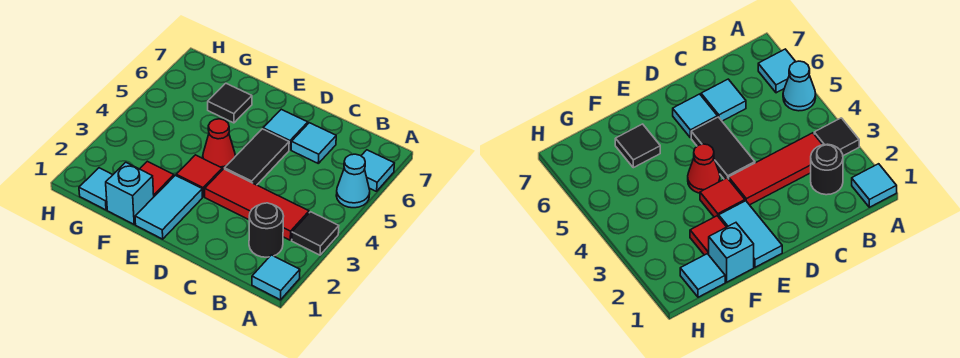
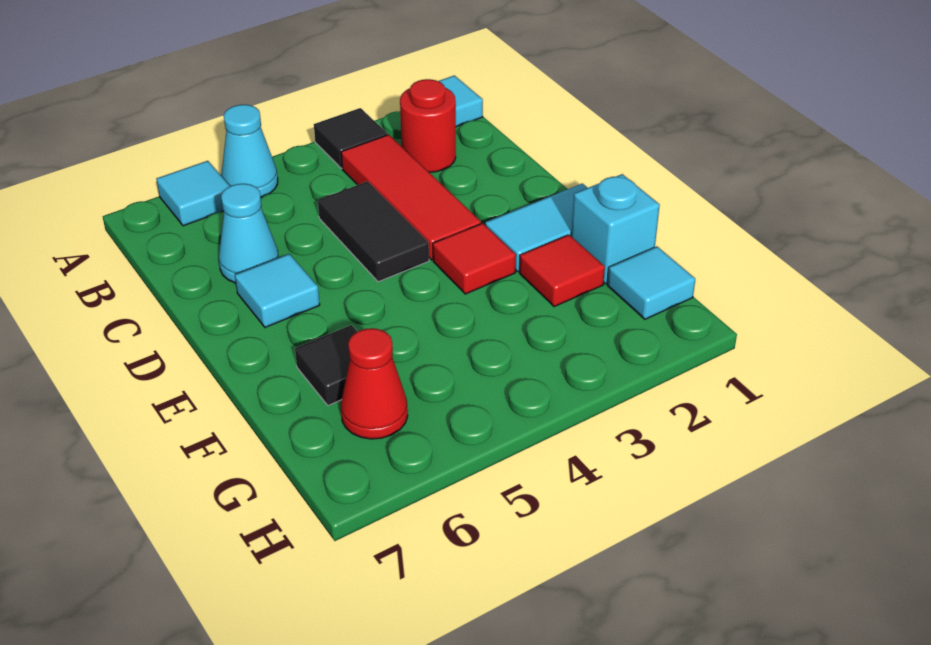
black 1x1 round brick [249,203,284,257] -> red 1x1 round brick [400,79,456,172]
cyan 1x1 tile [291,123,336,163] -> cyan 1x1 cone [219,184,279,283]
black 1x2 tile [225,129,289,185] -> black 1x2 tile turned to [318,181,429,282]
red 1x1 cone [203,119,235,170] -> red 1x1 cone moved to [341,328,408,439]

